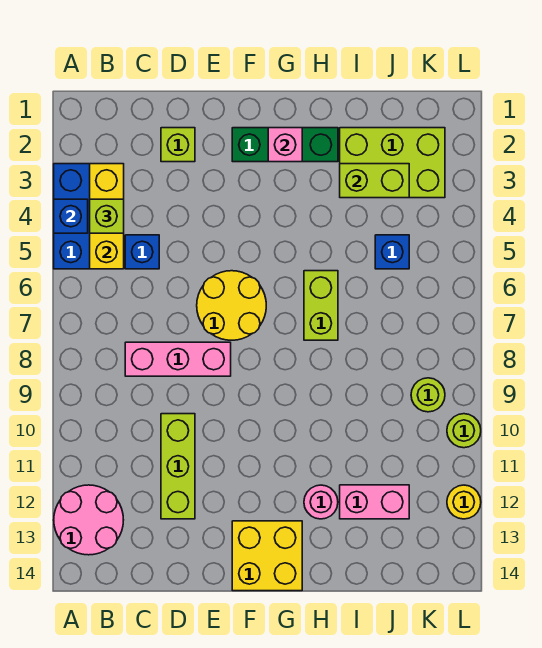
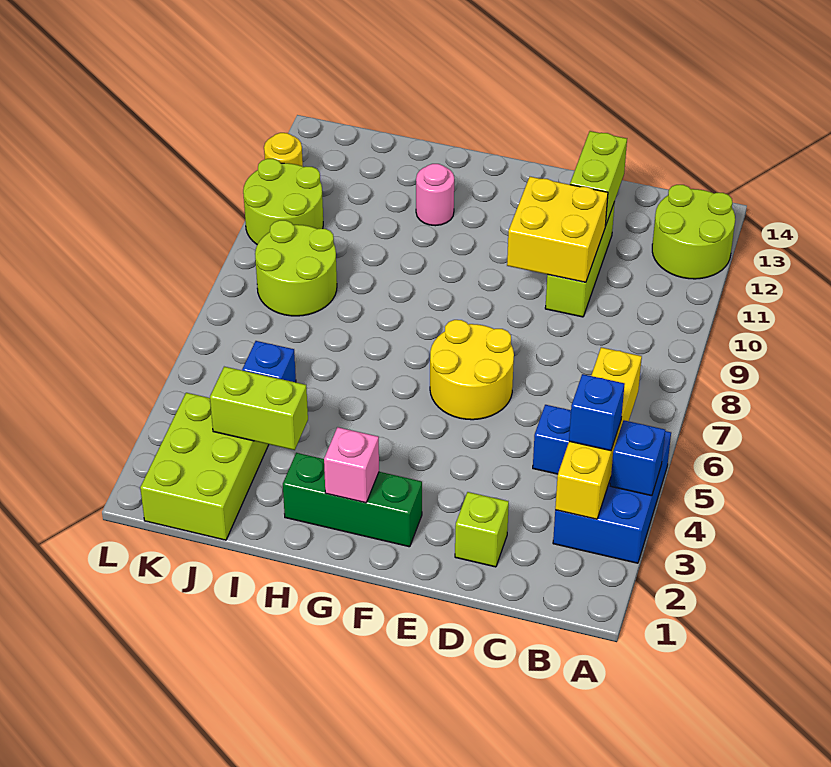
pink 2x2 round brick [54,485,123,555] -> lime 2x2 round brick [652,185,735,279]
yellow 1x3 brick [90,164,124,269] -> yellow 1x4 brick [555,347,642,519]
lime 1x1 brick [90,199,124,233] -> blue 1x1 brick [569,374,624,451]
pink 1x3 brick [125,342,231,376] -> none
yellow 2x2 brick [232,521,302,591] -> yellow 2x2 brick moved to [507,177,608,282]
lime 1x2 brick [304,271,338,340] -> lime 1x2 brick moved to [570,131,627,226]
lime 2x3 brick [340,128,445,198] -> lime 2x3 brick turned to [140,393,269,540]
pink 1x2 brick [340,485,409,519] -> none
lime 1x1 round brick [411,378,445,412] -> lime 2x2 round brick [255,220,337,316]
lime 1x1 round brick [447,414,481,448] -> lime 2x2 round brick [243,159,323,245]

